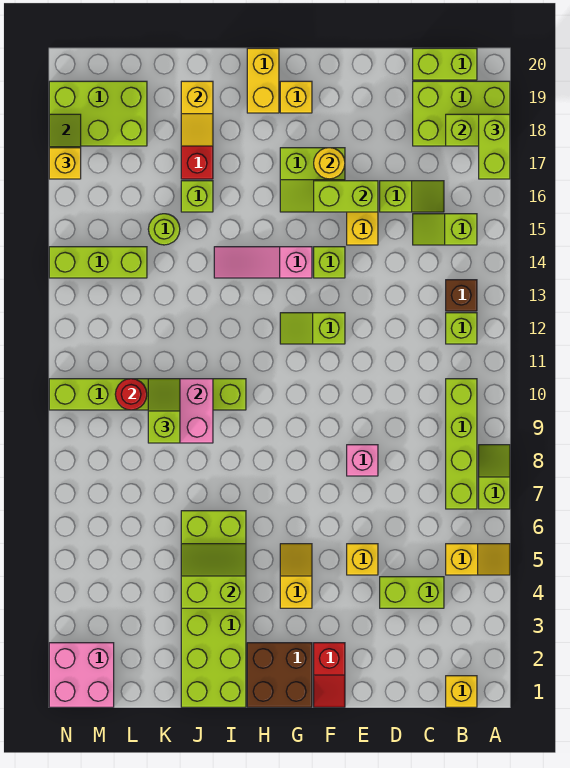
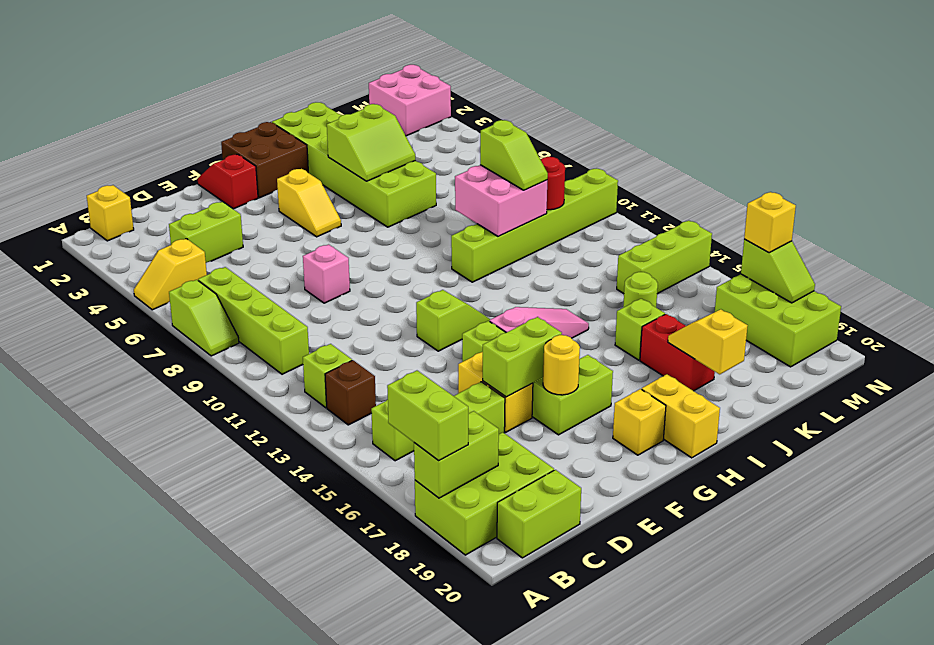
yellow 1x1 brick [347,544,378,575] -> none
lime 2x3 brick [49,81,147,146] -> lime 2x3 brick turned to [715,274,841,367]

